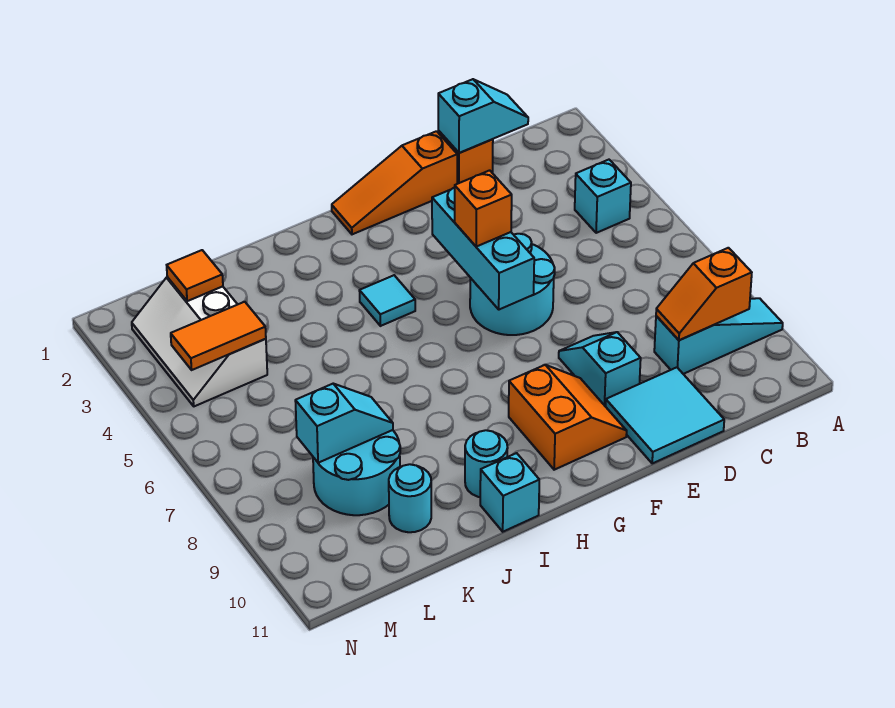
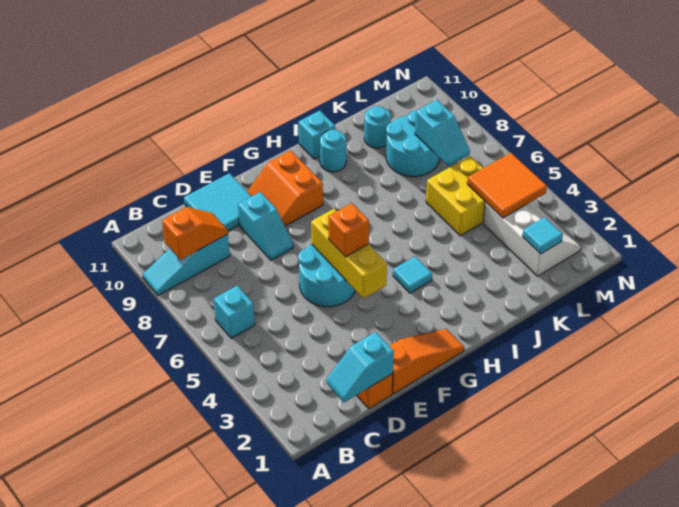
cyan 1x1 brick [575,160,631,233] -> cyan 1x1 brick moved to [214,286,255,338]
cyan 1x3 brick [432,188,534,310] -> yellow 1x3 brick [311,209,387,299]
none -> yellow 2x2 brick [426,156,485,236]
cyan 1x2 slope [295,384,393,463] -> cyan 1x2 slope turned to [415,100,470,166]
orange 1x1 tile [167,250,223,301] -> cyan 1x1 tile [522,217,563,254]
orange 1x2 tile [171,302,266,370] -> orange 2x2 tile [467,153,547,218]

